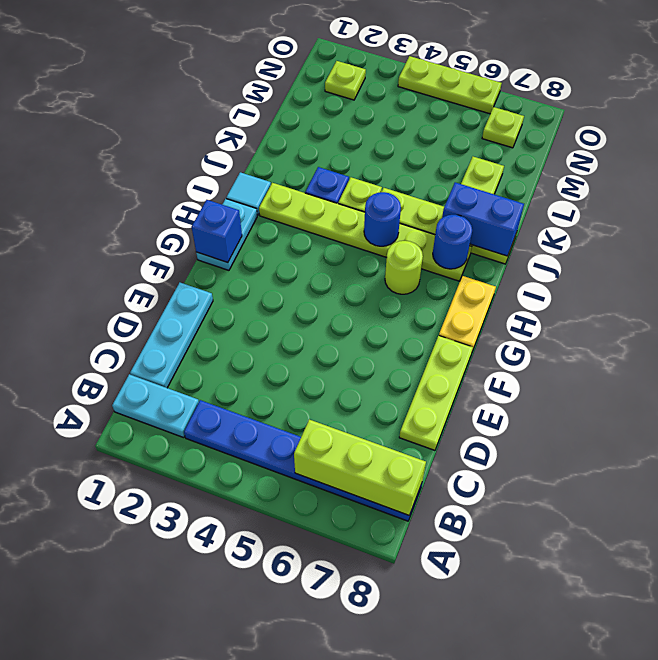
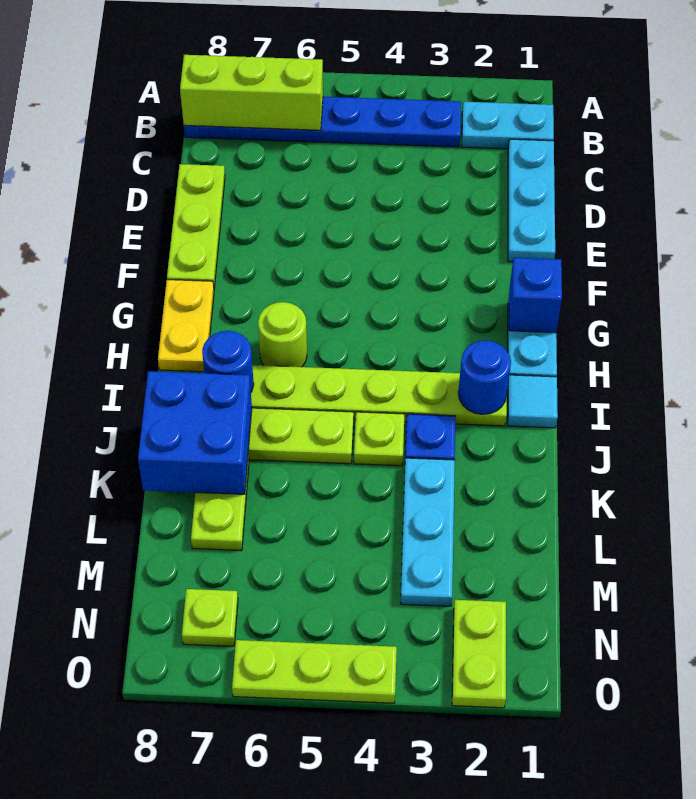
blue 1x1 round brick [364,192,401,246] -> blue 1x1 round brick moved to [458,341,511,414]
blue 1x2 brick [442,182,524,256] -> blue 2x2 brick [138,371,252,494]
none -> cyan 1x3 plate [401,458,455,606]
lime 1x1 plate [325,61,366,100] -> lime 1x2 plate [452,600,506,708]

